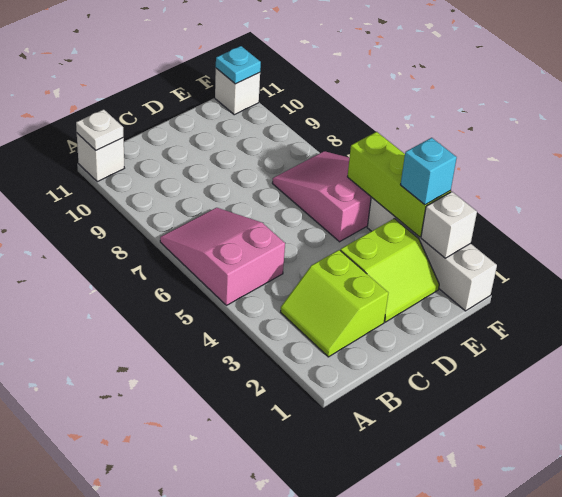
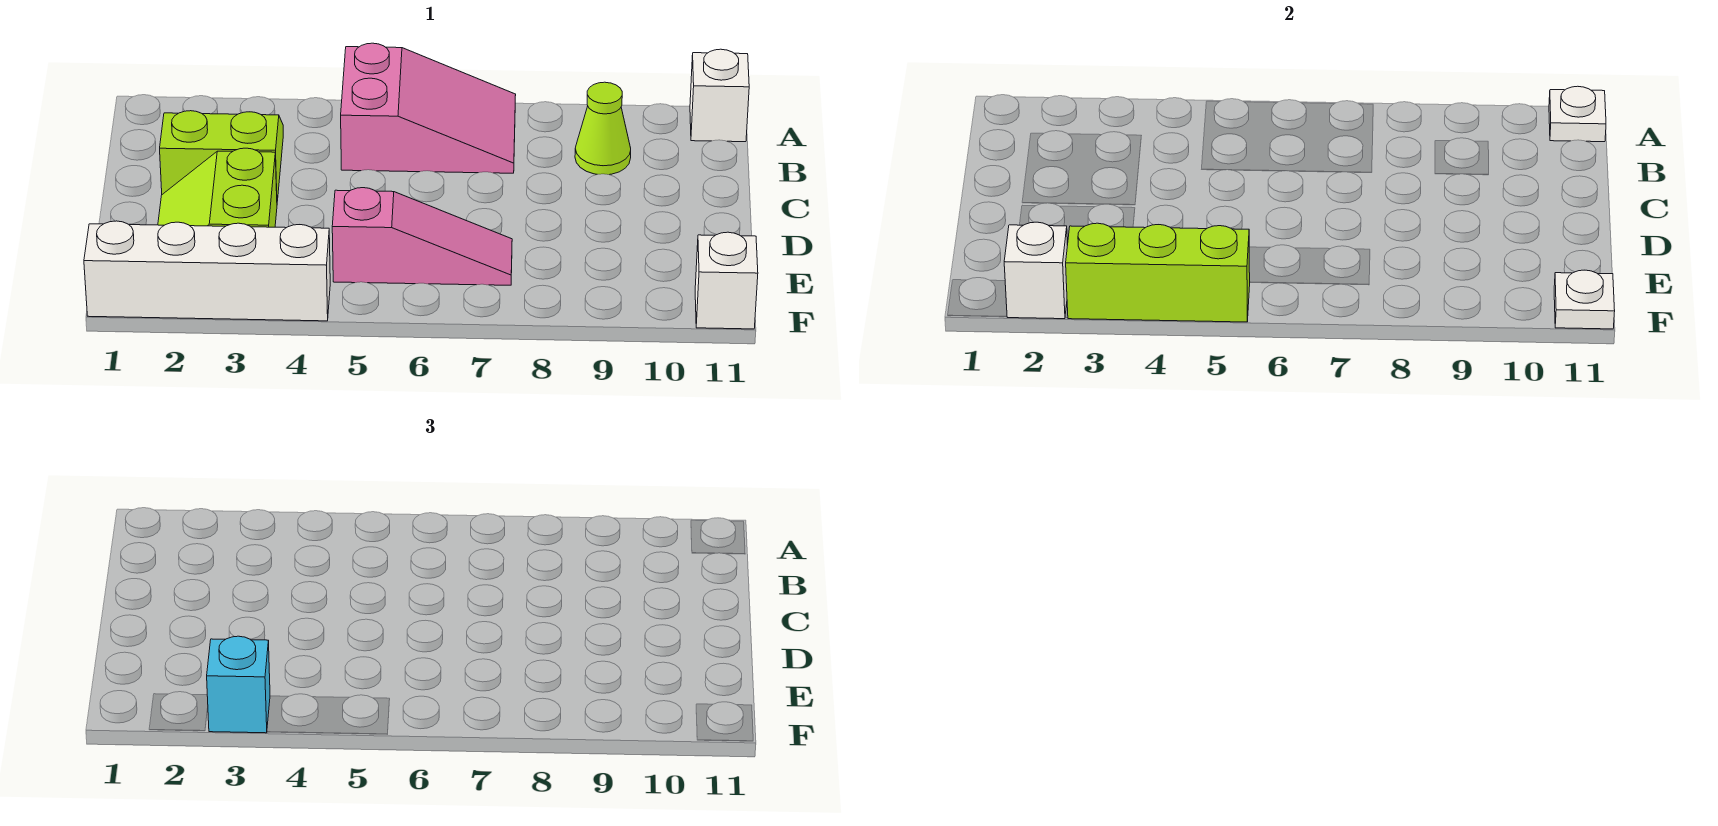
none -> lime 1x1 cone [575,82,631,175]
pink 2x3 slope [272,151,371,242] -> pink 1x3 slope [332,188,512,285]
cyan 1x1 plate [216,46,261,84] -> white 1x1 plate [1554,270,1615,329]

